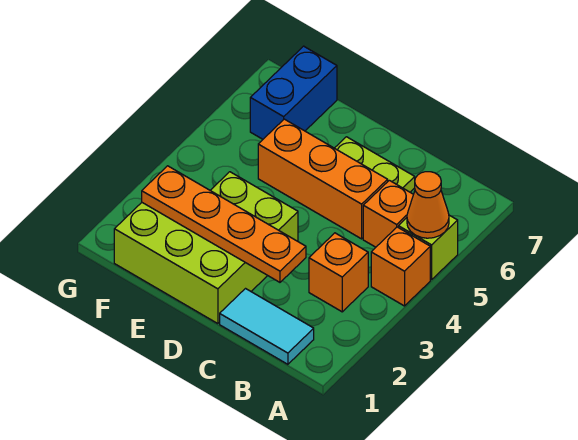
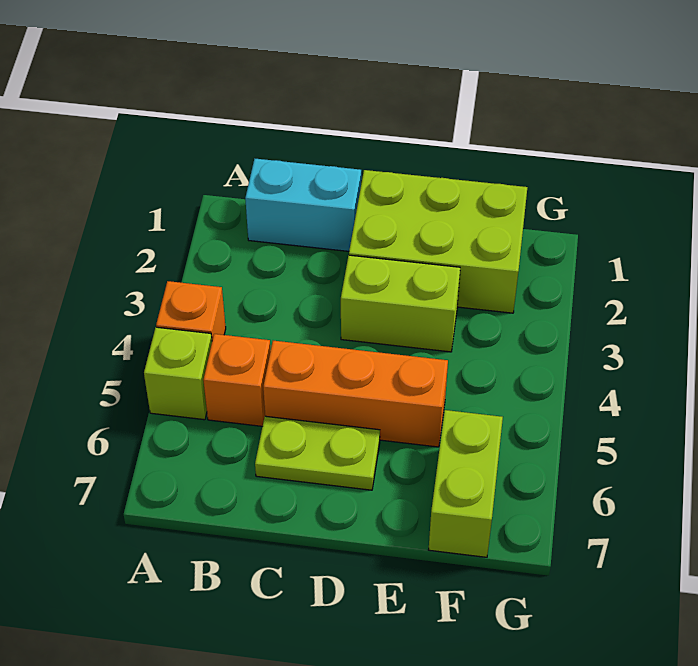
orange 1x1 cone [407,172,449,238] -> none
cyan 1x2 tile [220,289,314,364] -> cyan 1x2 brick [245,159,361,251]
orange 1x1 brick [309,233,368,312] -> none
orange 1x4 plate [142,166,306,282] -> none
blue 1x2 brick [250,46,337,139] -> lime 1x2 brick [429,410,503,557]

